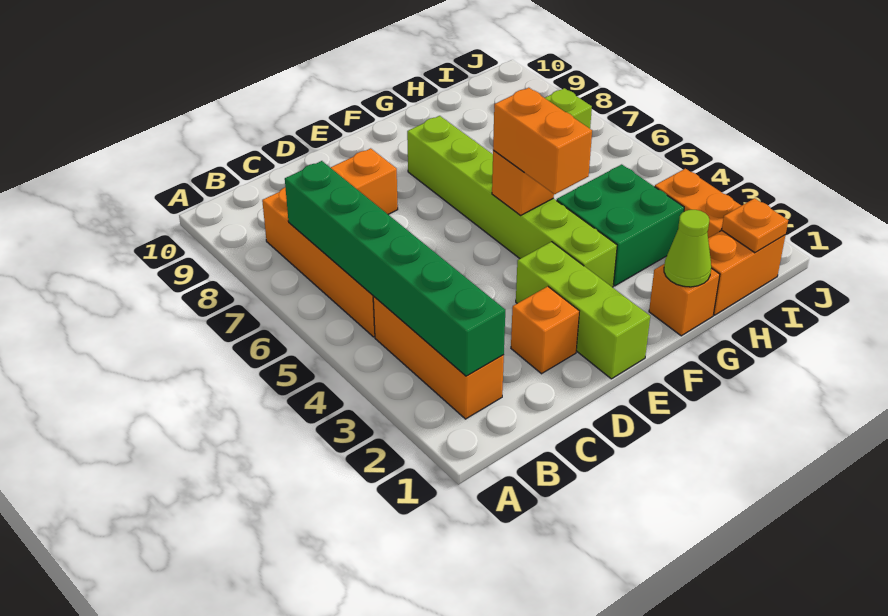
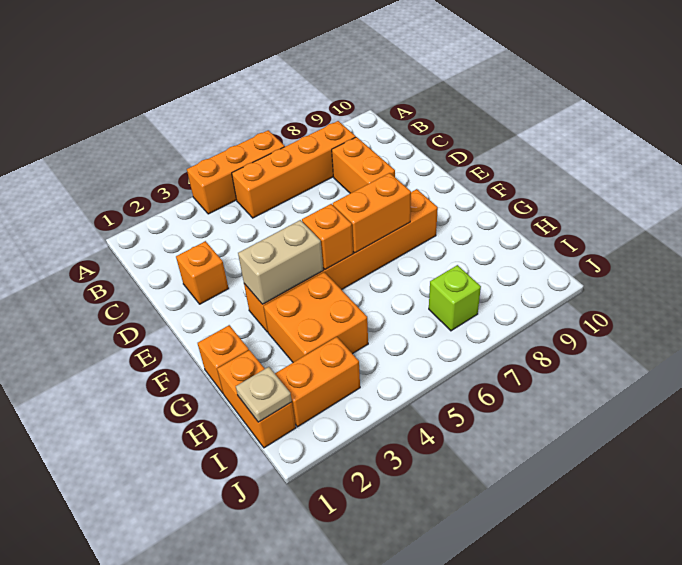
orange 1x3 brick [373,296,504,419] -> orange 1x3 brick moved to [187,130,285,214]
green 1x6 brick [285,161,505,376] -> none
lime 1x3 brick [516,242,650,379] -> none
lime 1x6 brick [407,116,617,287] -> orange 1x6 brick [244,189,438,332]
none -> tan 1x2 brick [238,220,323,304]
orange 1x2 brick [493,88,592,194] -> orange 1x2 brick moved to [333,173,411,253]
lime 1x1 cone [664,210,711,287] -> none
green 2x2 brick [557,164,684,286] -> orange 2x2 brick [264,272,368,362]
orange 1x1 plate [722,198,788,253] -> tan 1x1 plate [236,367,292,422]

